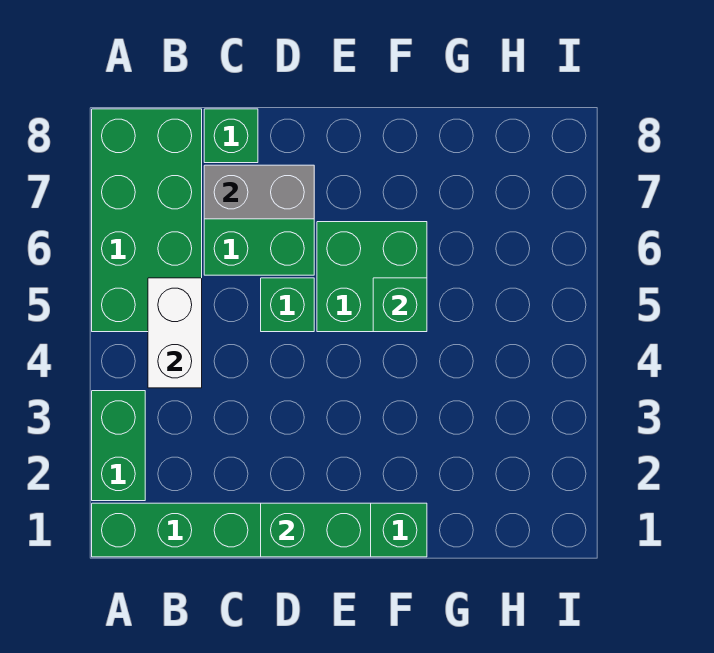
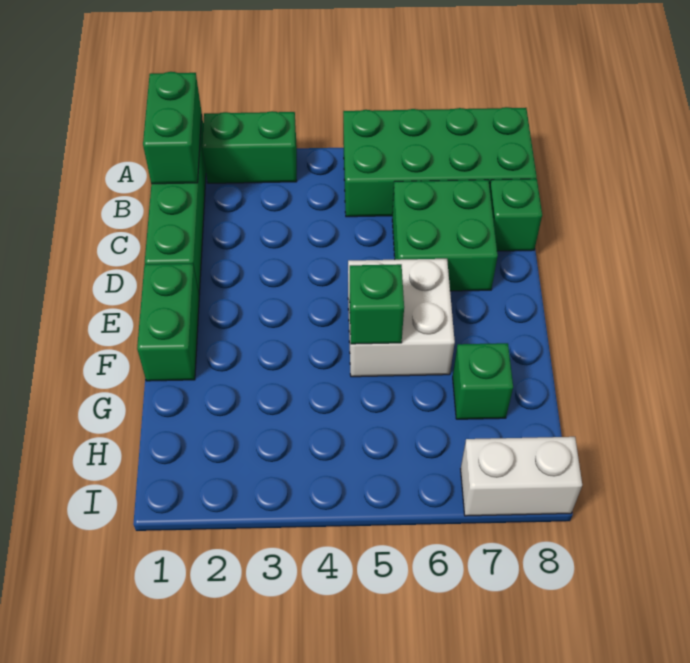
white 1x2 brick [148,278,202,388] -> white 1x2 brick moved to [461,437,582,516]
grey 1x2 brick [204,165,314,219] -> none
green 1x2 brick [261,503,371,557] -> green 1x2 brick moved to [143,72,202,184]
green 1x1 brick [261,278,314,332] -> green 1x1 brick moved to [453,343,513,419]
green 2x2 brick [317,222,427,332] -> white 2x2 brick [348,259,455,377]

